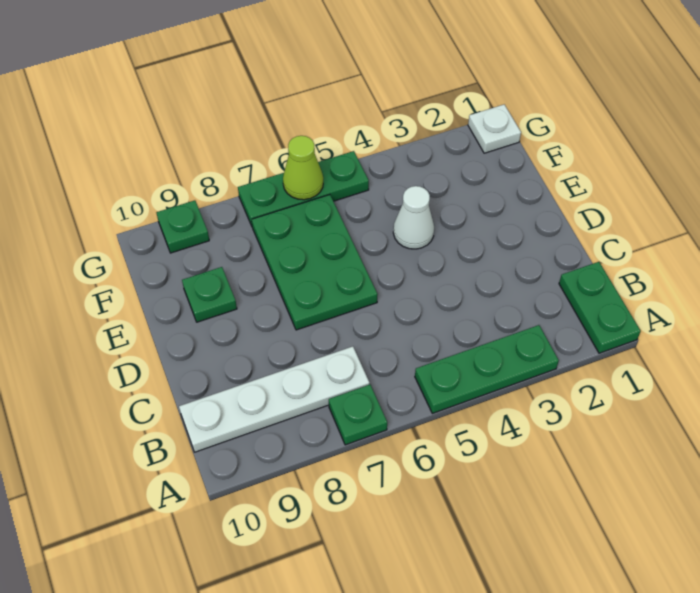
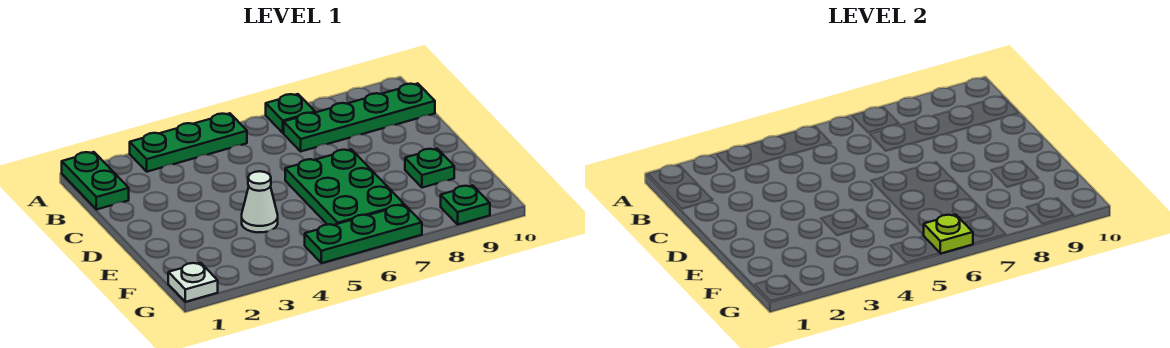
white 1x4 plate [179,346,370,452] -> green 1x4 plate [284,84,435,151]
lime 1x1 cone [283,136,323,200] -> lime 1x1 plate [923,215,973,254]

